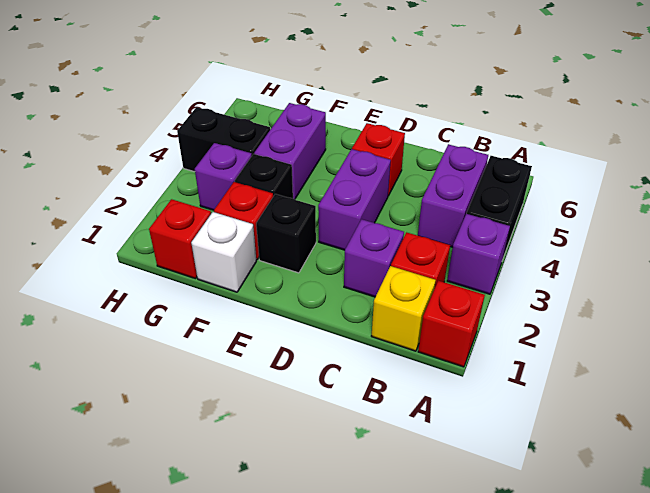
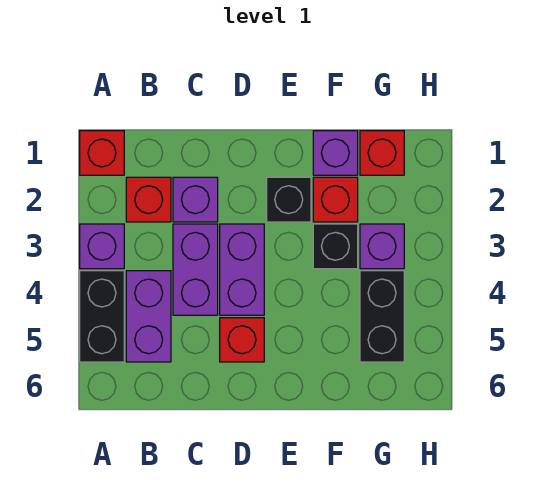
yellow 1x1 brick [372,266,436,351] -> none
white 1x1 brick [191,212,256,292] -> purple 1x1 brick [313,131,358,175]
purple 1x2 brick [254,103,326,199] -> purple 1x2 brick moved to [173,224,218,315]
black 1x2 brick [177,107,270,172] -> black 1x2 brick turned to [360,271,404,362]

